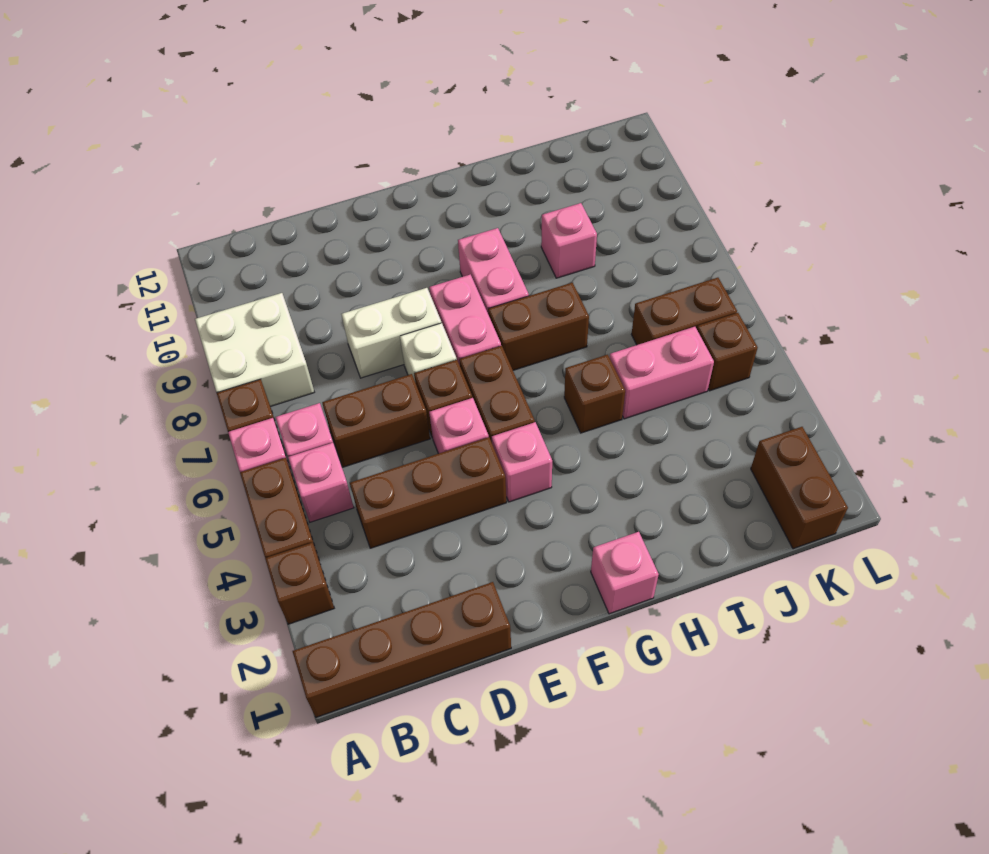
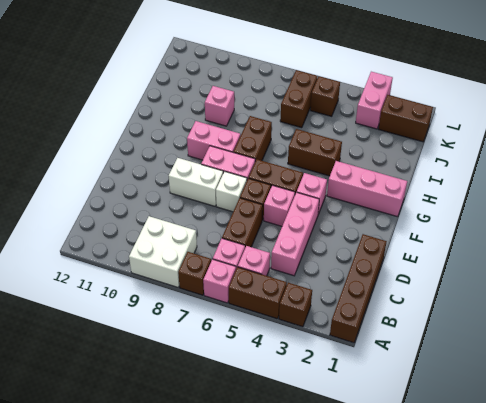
brown 1x3 brick [350,437,506,548] -> pink 1x3 brick [271,192,319,276]
white 1x2 brick [341,288,441,378] -> white 1x2 brick turned to [169,158,223,206]
pink 1x1 brick [591,532,659,614] -> pink 1x3 brick [327,161,407,217]
brown 1x1 brick [564,355,625,433] -> brown 1x2 brick [288,129,342,176]
pink 1x2 brick [610,327,714,419] -> pink 1x2 brick moved to [356,72,393,129]

